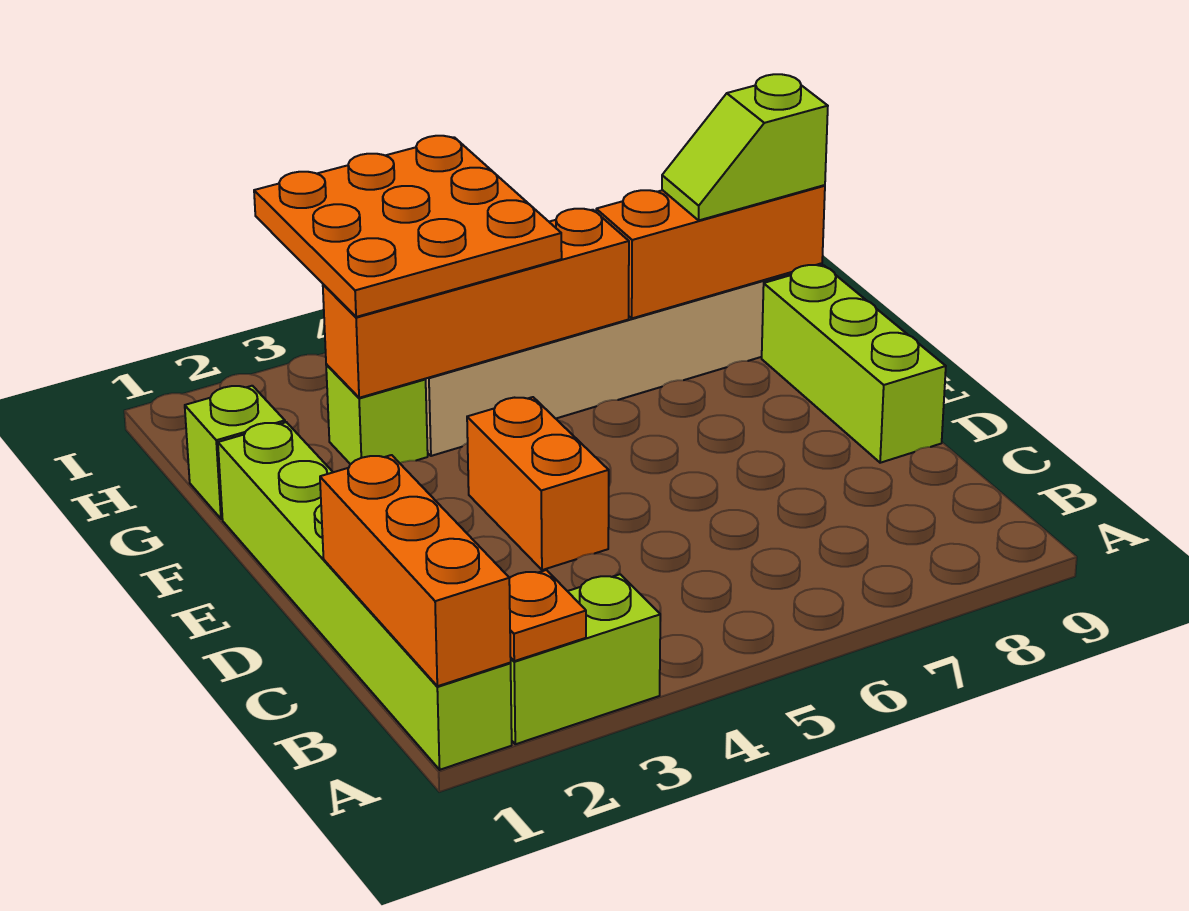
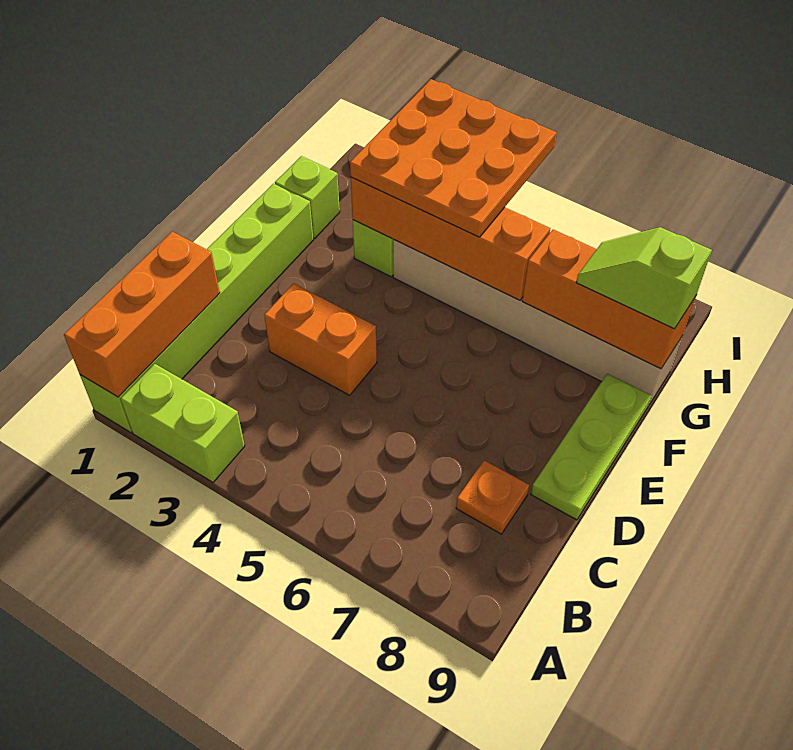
orange 1x1 plate [509,570,586,661] -> orange 1x1 plate moved to [456,460,529,534]
orange 1x2 brick [467,397,609,570] -> orange 1x2 brick turned to [264,283,377,395]
lime 1x3 brick [762,265,946,463] -> lime 1x3 plate [531,374,651,520]

